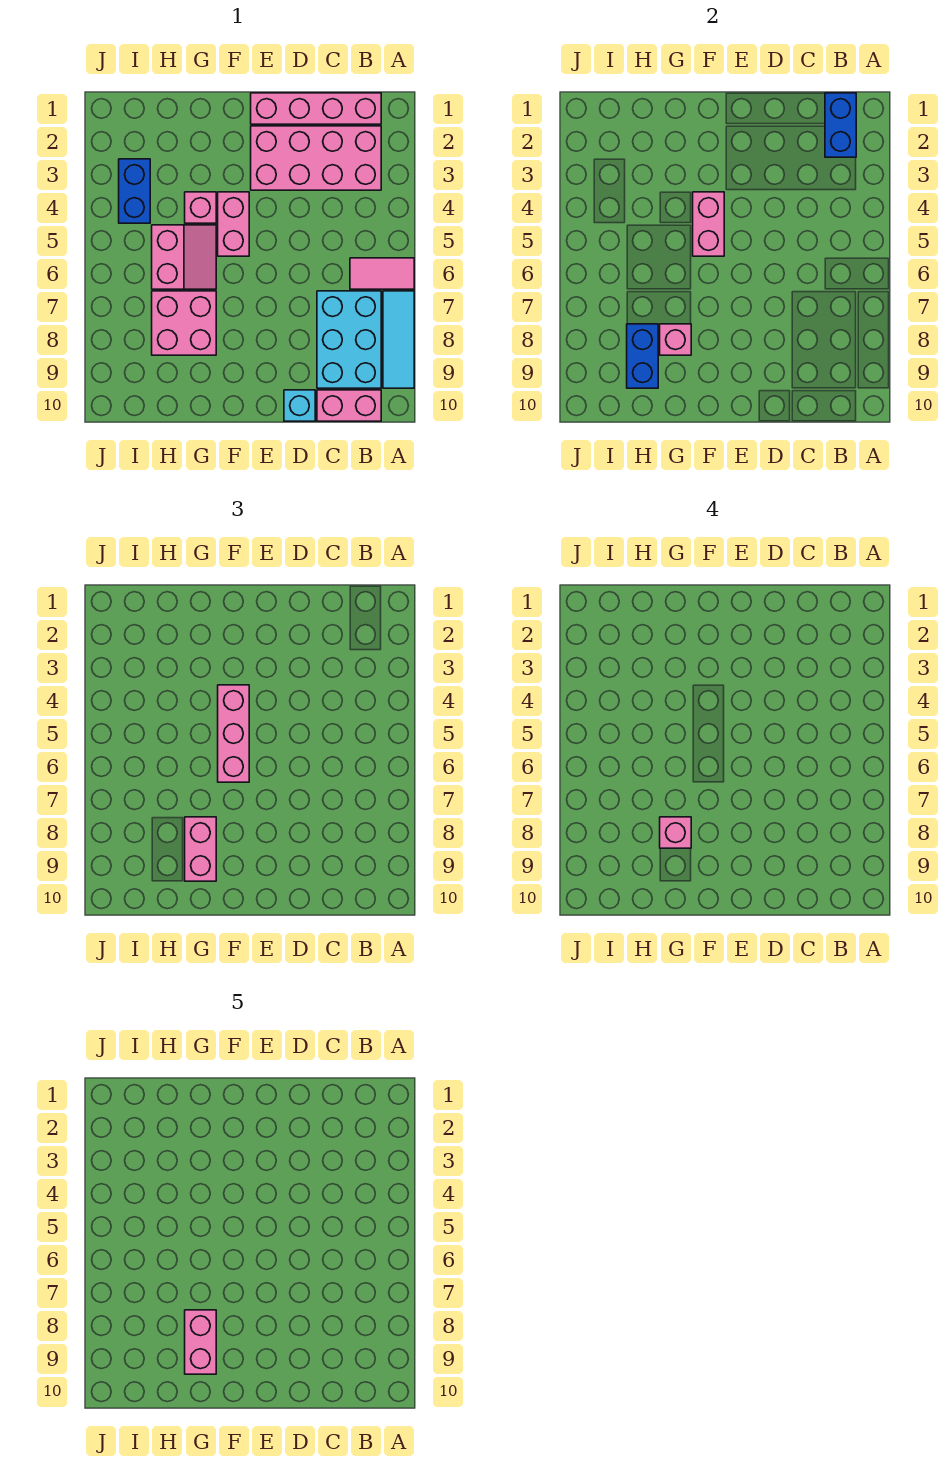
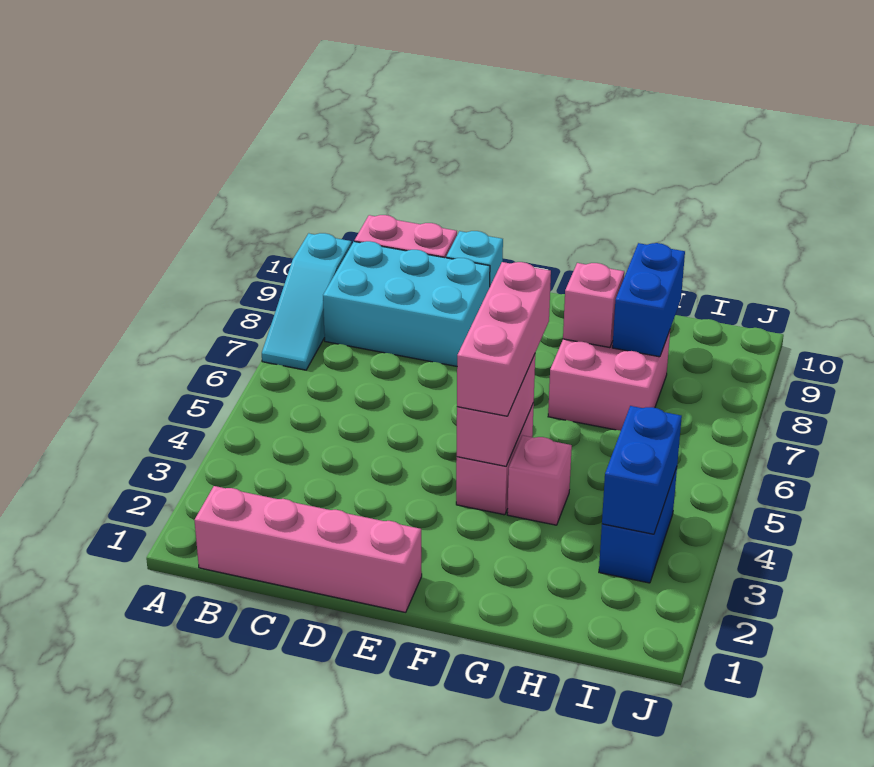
pink 1x2 tile [350,258,414,289] -> none
cyan 1x3 tile [383,291,414,388] -> cyan 1x3 slope [262,233,352,370]
blue 1x2 brick [825,93,856,157] -> blue 1x2 brick moved to [602,406,682,534]
pink 2x4 brick [251,126,381,190] -> none
cyan 2x3 brick [317,291,381,388] -> cyan 2x3 brick turned to [323,241,490,366]
pink 2x2 slope [152,225,216,289] -> none
pink 1x2 brick [185,817,216,881] -> none
pink 1x1 brick [660,817,691,848] -> none
pink 1x2 brick [185,1310,216,1374] -> none

